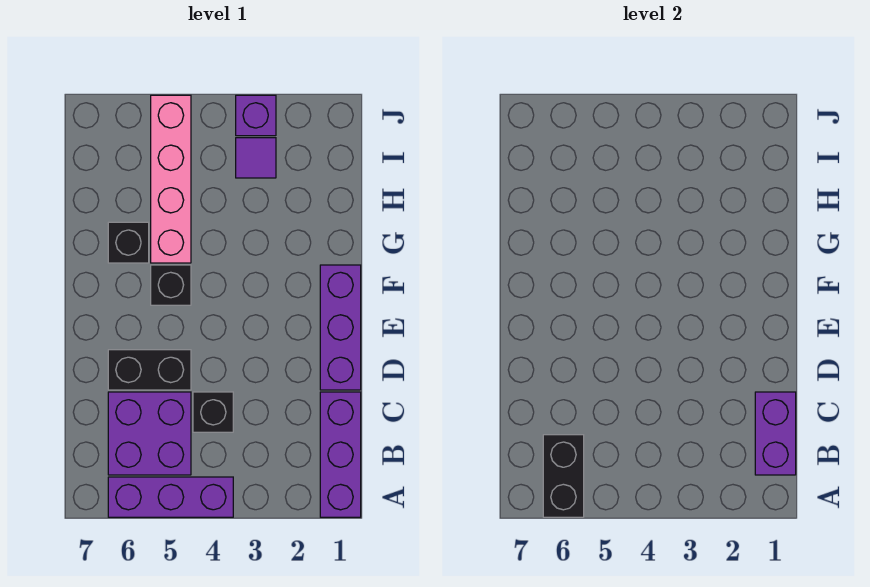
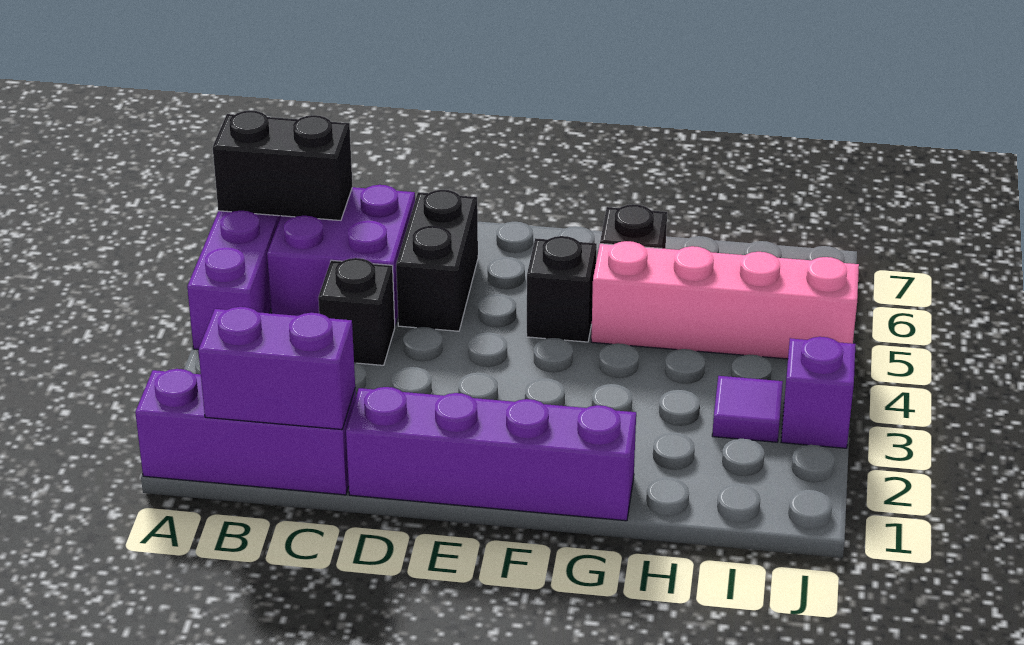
purple 1x3 brick [320,265,361,390] -> purple 1x4 brick [346,387,636,521]

